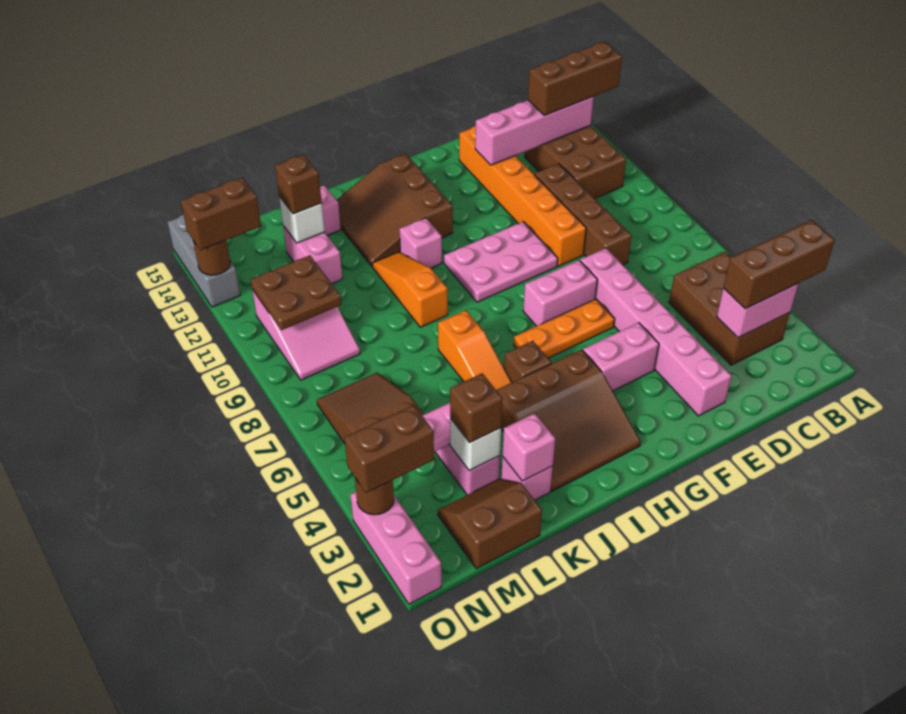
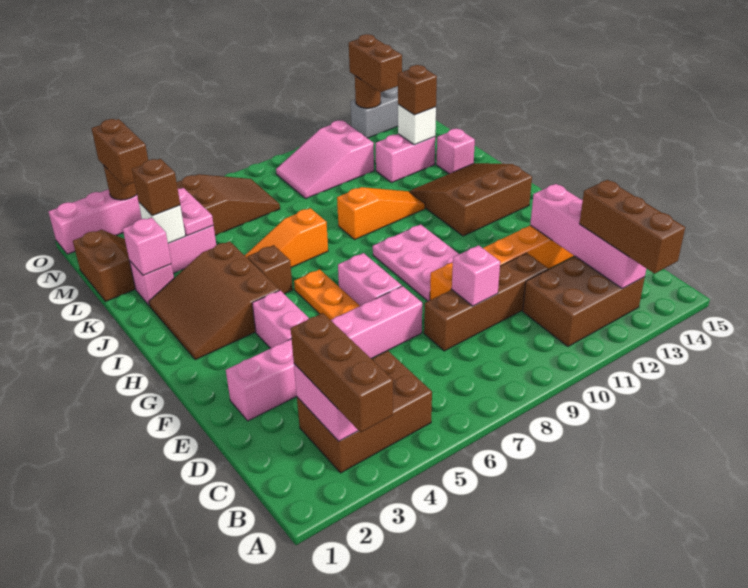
pink 1x1 brick [399,218,442,268] -> pink 1x1 brick moved to [452,245,500,306]
brown 2x2 plate [251,255,342,330] -> none

